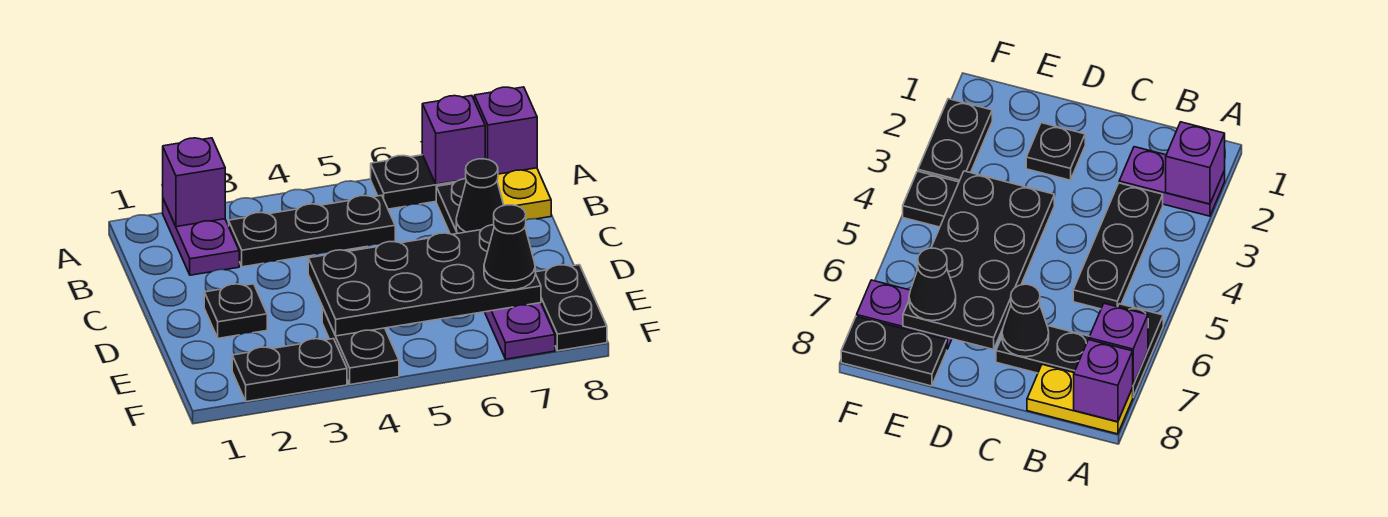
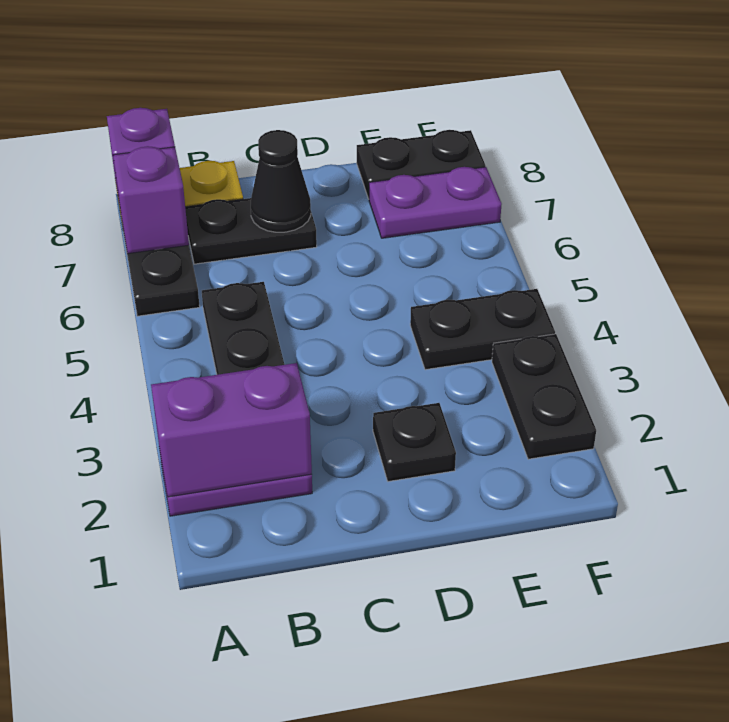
purple 1x1 brick [163,138,225,227] -> purple 1x2 brick [151,363,312,497]
black 2x4 plate [308,225,541,336] -> none
black 1x1 cone [484,205,535,290] -> none

